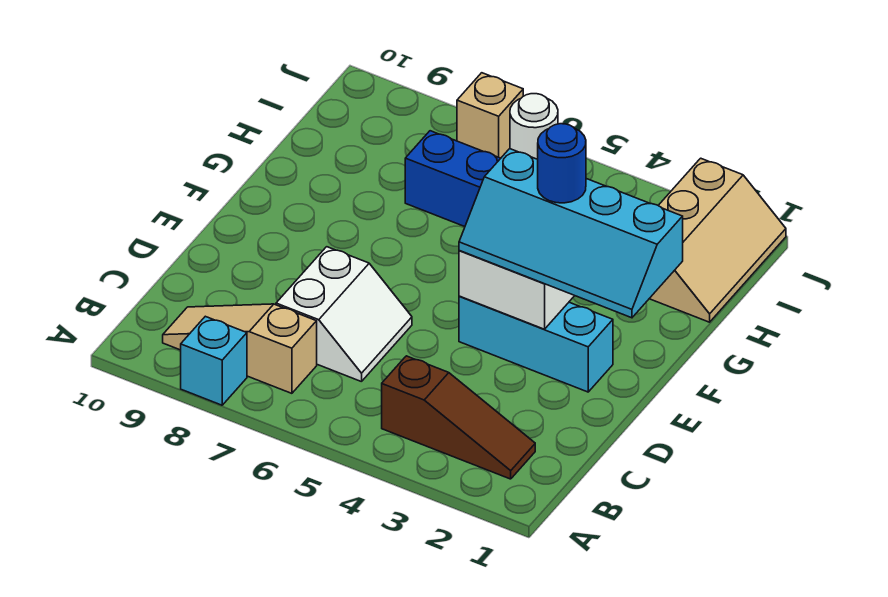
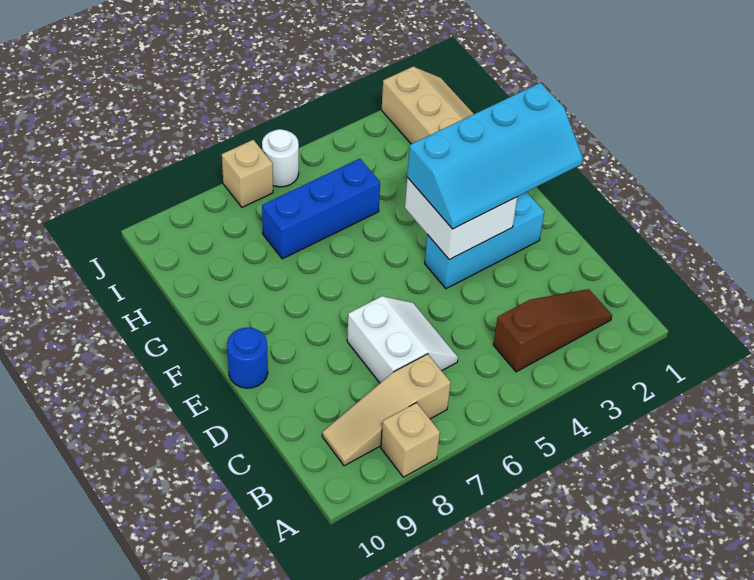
cyan 1x1 brick [181,316,247,405] -> tan 1x1 brick [381,403,440,477]
blue 1x1 round brick [538,124,586,203] -> blue 1x1 round brick moved to [227,328,268,388]

